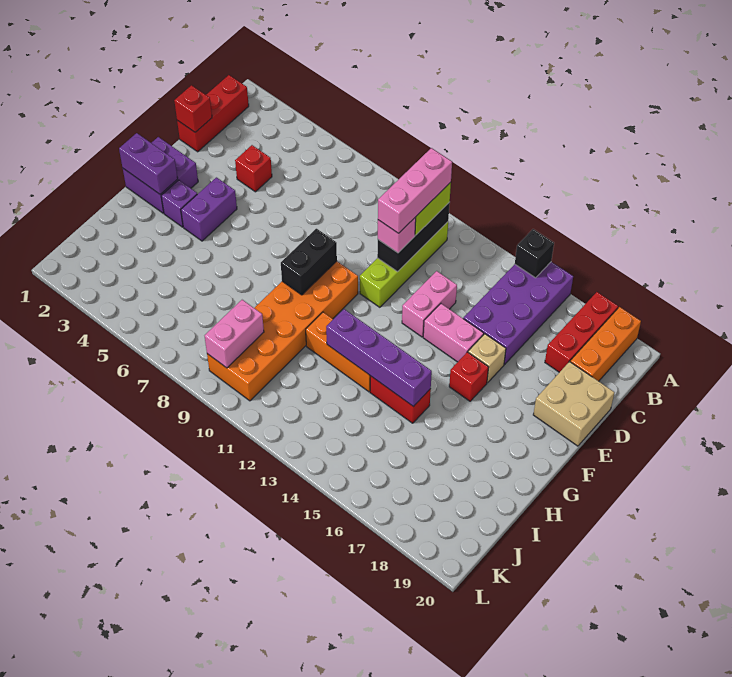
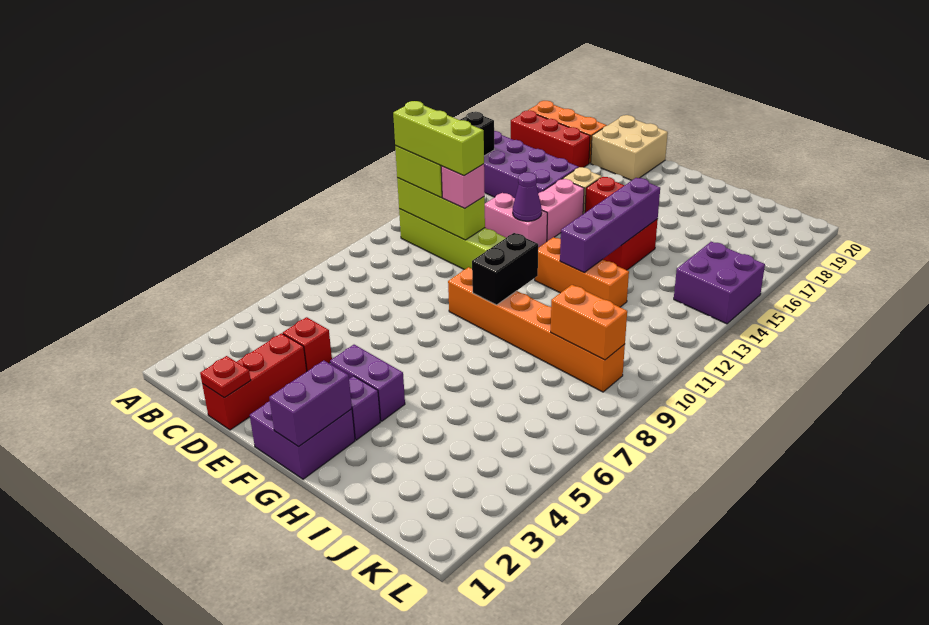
red 1x3 brick [177,75,249,152] -> red 1x3 brick turned to [202,333,307,430]
black 1x3 brick [377,202,450,272] -> lime 1x3 brick [397,178,485,240]
pink 1x3 brick [378,148,452,233] -> lime 1x3 brick [393,101,484,176]
red 1x1 brick [174,85,212,132] -> red 1x1 plate [200,356,251,398]
none -> purple 1x1 cone [513,172,542,221]
orange 2x6 brick [207,261,358,401] -> orange 1x6 brick [448,267,625,392]
black 1x2 brick [281,229,337,295] -> black 1x2 brick turned to [472,233,538,305]
orange 1x3 brick [306,312,370,392] -> orange 1x3 brick turned to [535,237,629,307]
pink 1x2 brick [205,300,264,368] -> orange 1x2 brick [551,285,627,360]
none -> purple 2x2 brick [674,242,765,324]

